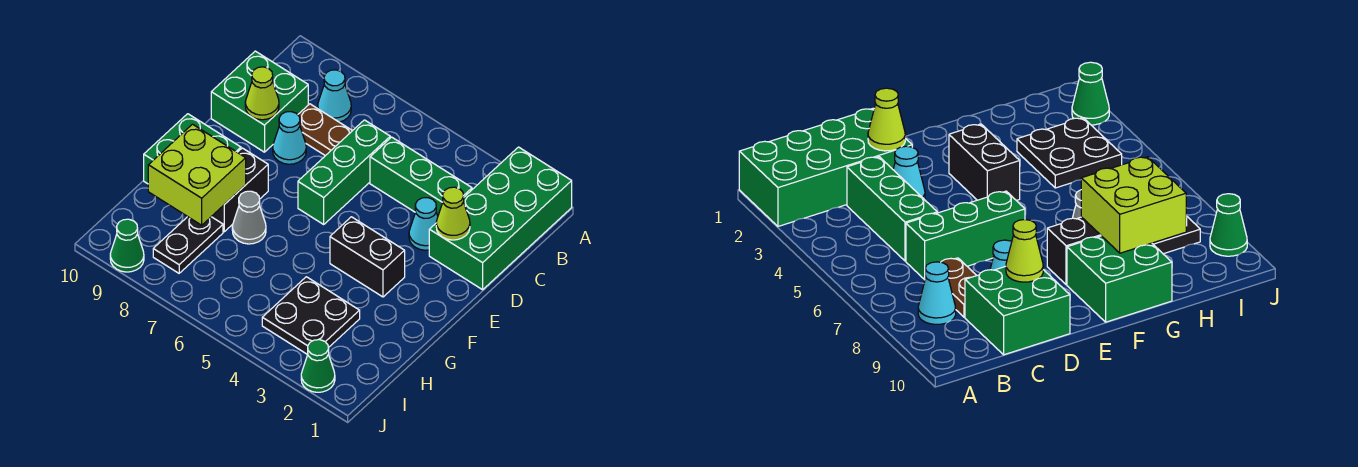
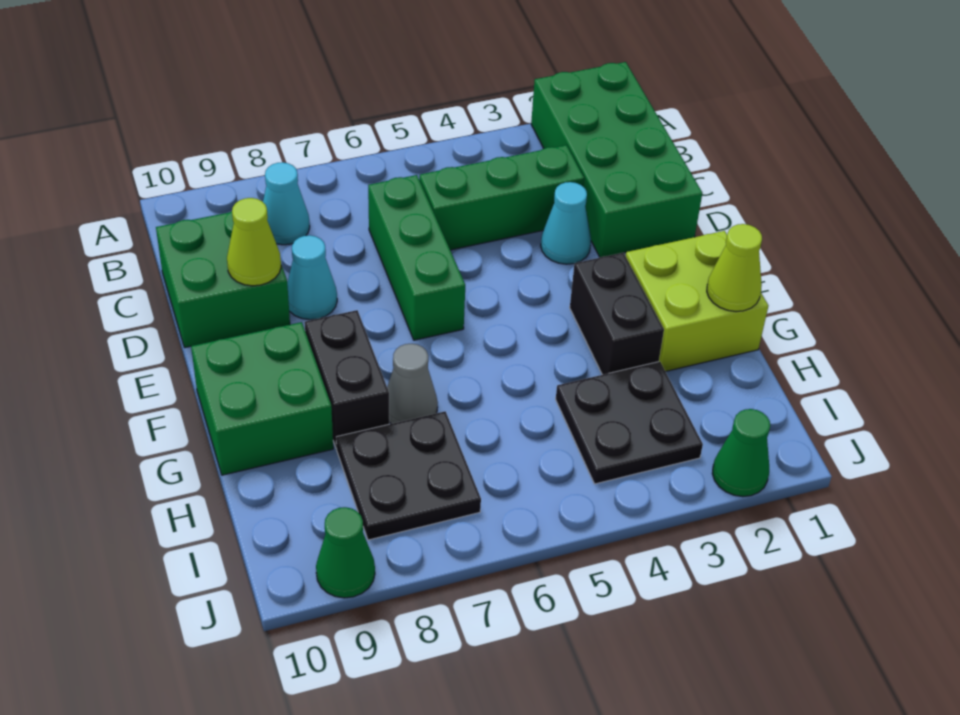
brown 1x2 plate [298,104,352,156] -> none
lime 1x1 cone [436,187,470,240] -> lime 1x1 cone moved to [707,224,762,311]
black 1x2 brick [330,217,405,297] -> black 1x2 brick turned to [570,253,664,375]
lime 2x2 brick [148,124,246,225] -> lime 2x2 brick moved to [626,231,768,371]
black 1x2 plate [153,217,223,273] -> black 2x2 plate [336,411,481,540]

